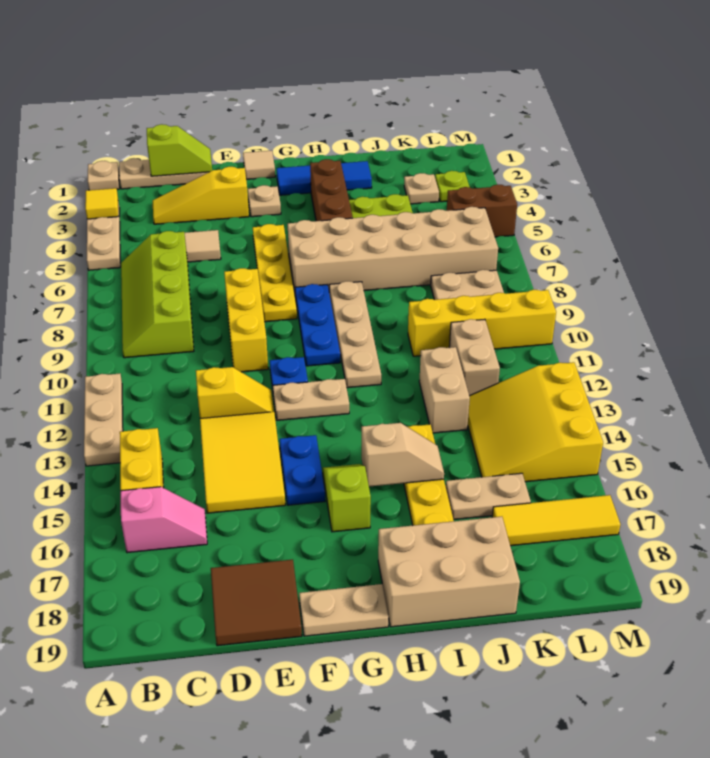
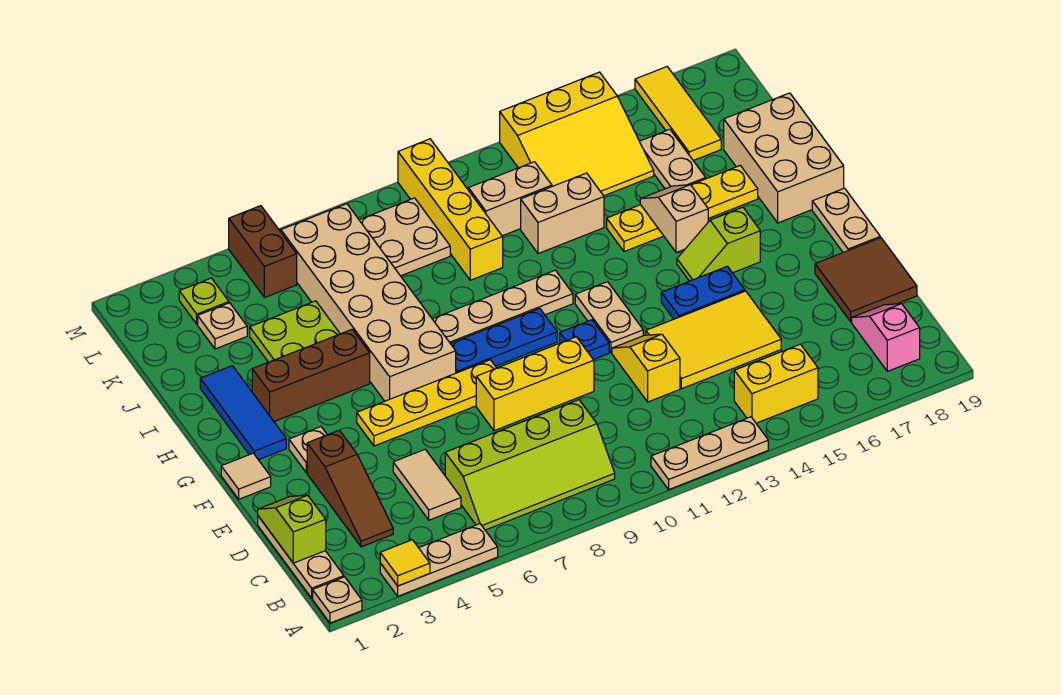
pink 1x2 slope [121,487,207,553] -> pink 1x2 slope moved to [852,304,920,371]
yellow 1x3 slope [153,167,249,224] -> brown 1x3 slope [307,430,393,547]

